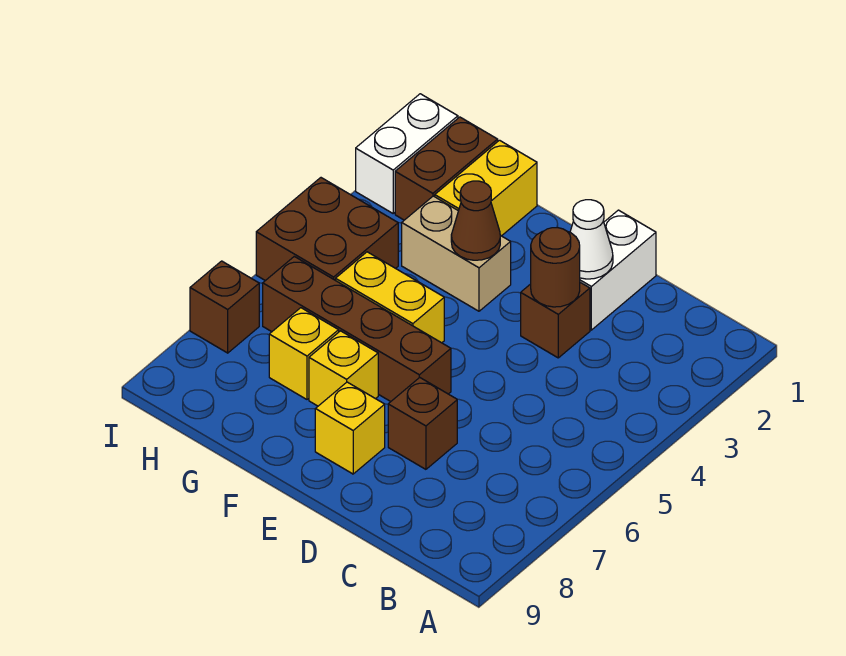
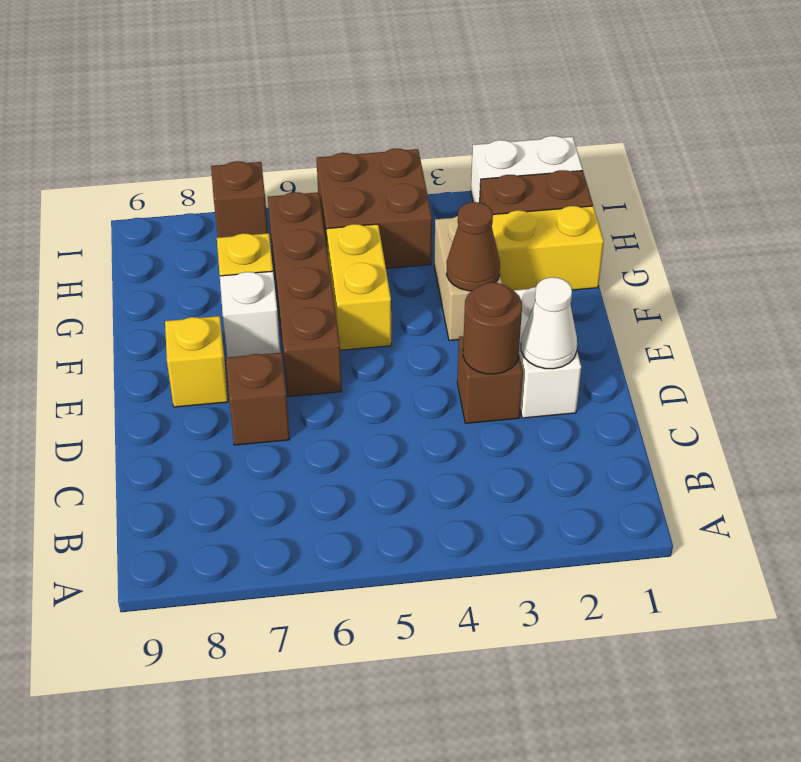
white 1x2 brick [580,210,656,330] -> white 1x2 brick turned to [514,287,581,418]
yellow 1x1 brick [309,331,378,406] -> white 1x1 brick [220,271,280,357]

